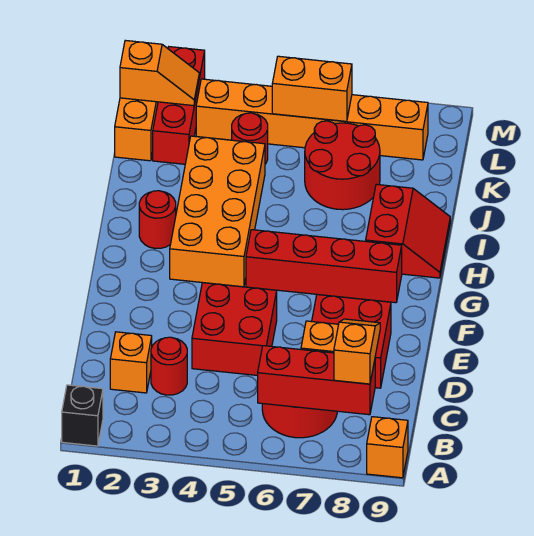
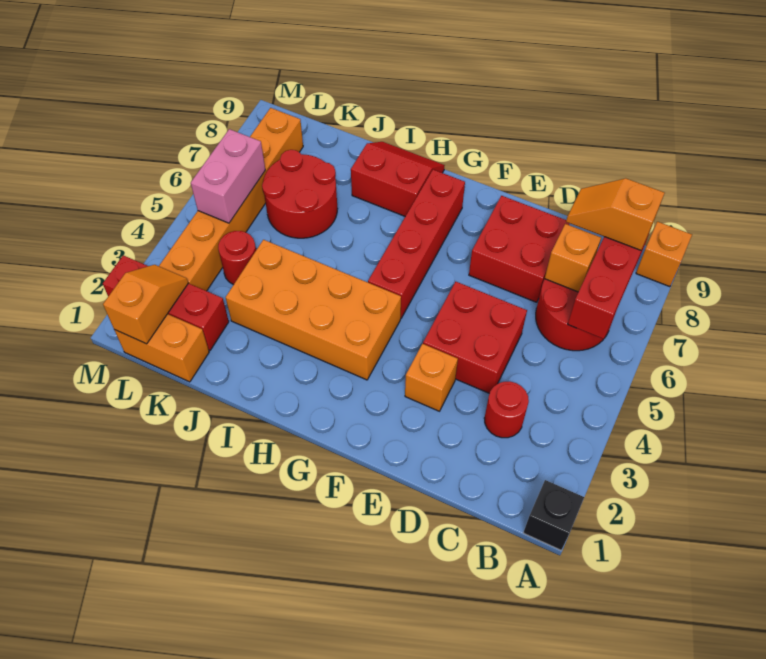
orange 1x1 brick [110,332,152,393] -> orange 1x1 brick moved to [405,344,458,411]
red 1x1 round brick [139,191,176,249] -> none
orange 1x2 brick [272,56,352,121] -> pink 1x2 brick [191,129,265,223]

